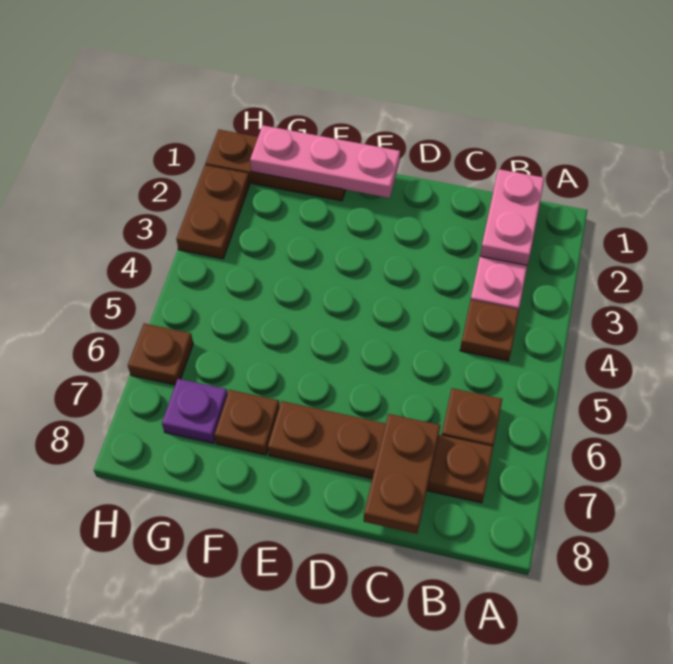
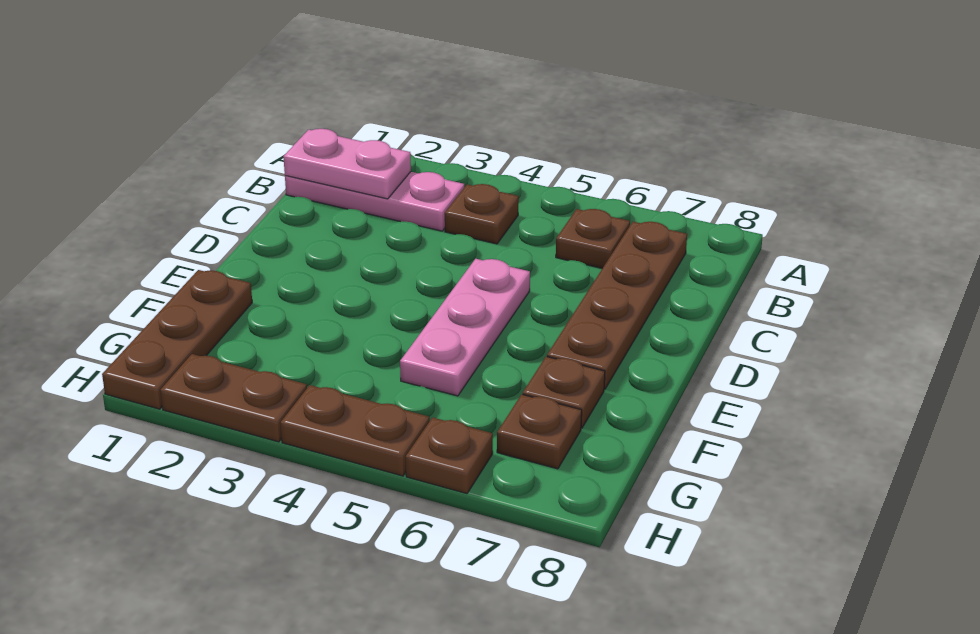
brown 1x2 plate [364,414,440,534] -> brown 1x2 plate moved to [280,385,430,476]
pink 1x3 plate [250,125,400,198] -> pink 1x3 plate moved to [400,259,530,396]
purple 1x1 plate [162,379,228,443] -> brown 1x1 plate [497,394,582,469]

